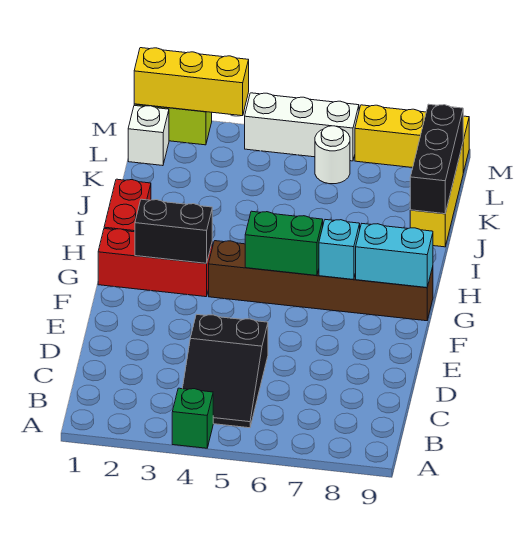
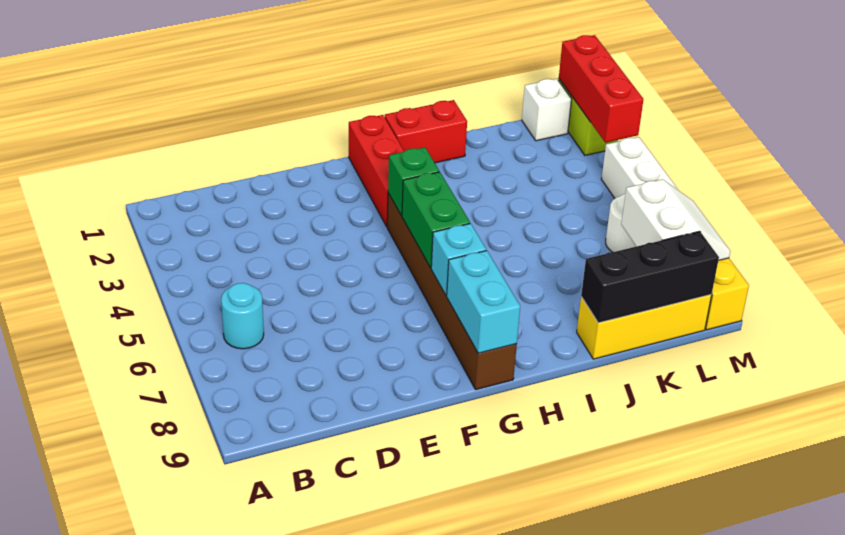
green 1x1 brick [172,388,213,448] -> green 1x1 brick moved to [388,147,439,216]
black 2x3 slope [182,314,268,428] -> none
none -> cyan 1x1 round brick [221,283,264,349]
black 1x2 brick [135,199,212,263] -> none
none -> white 2x2 slope [621,179,731,261]
yellow 1x3 brick [134,48,249,116] -> red 1x3 brick [559,35,643,143]

